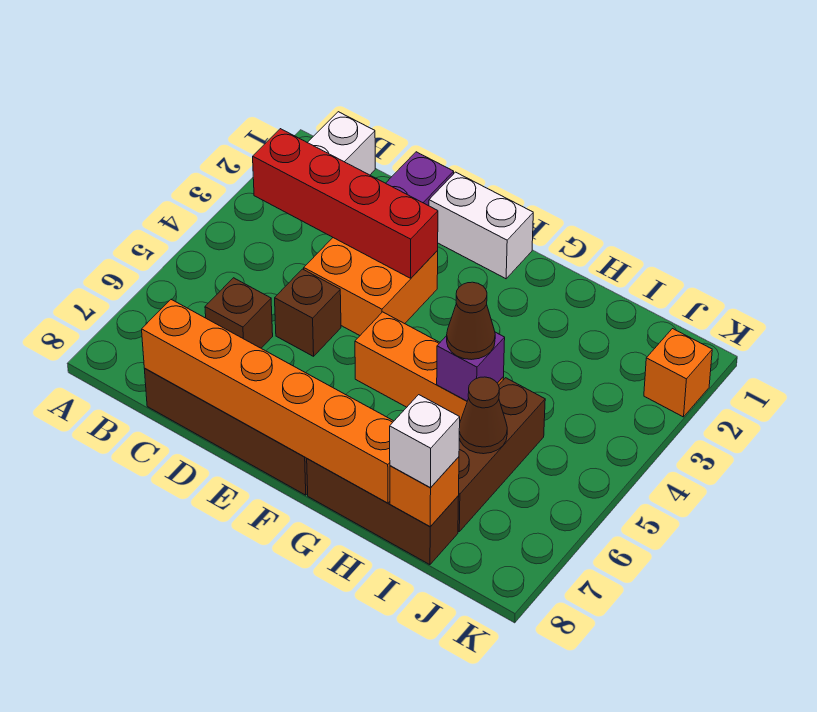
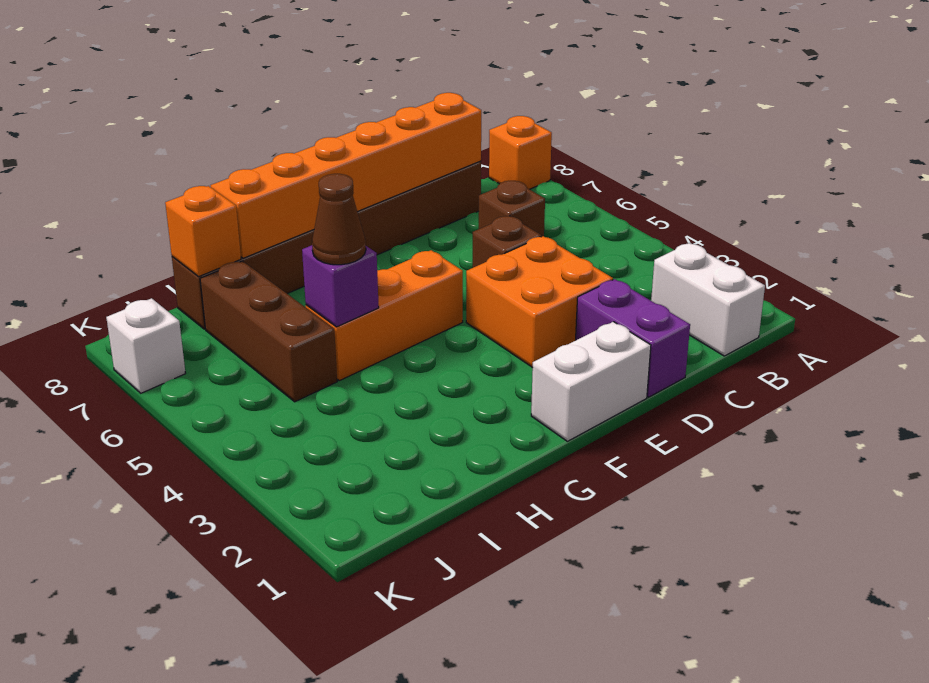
red 1x4 brick [253,129,438,278] -> none
brown 1x1 cone [459,377,507,454] -> none
white 1x1 brick [390,395,460,488] -> white 1x1 brick moved to [106,298,186,393]
orange 1x1 brick [644,329,712,417] -> orange 1x1 brick moved to [489,116,552,189]

